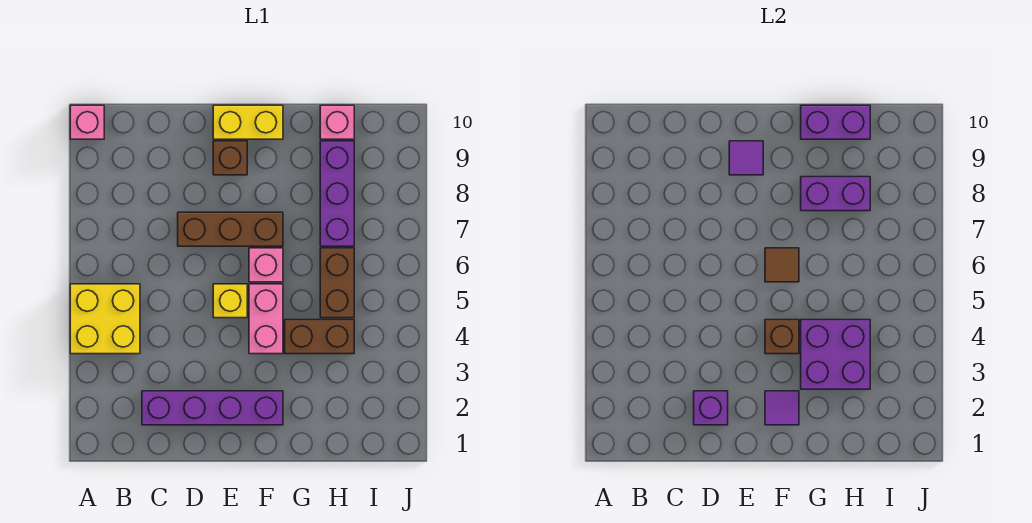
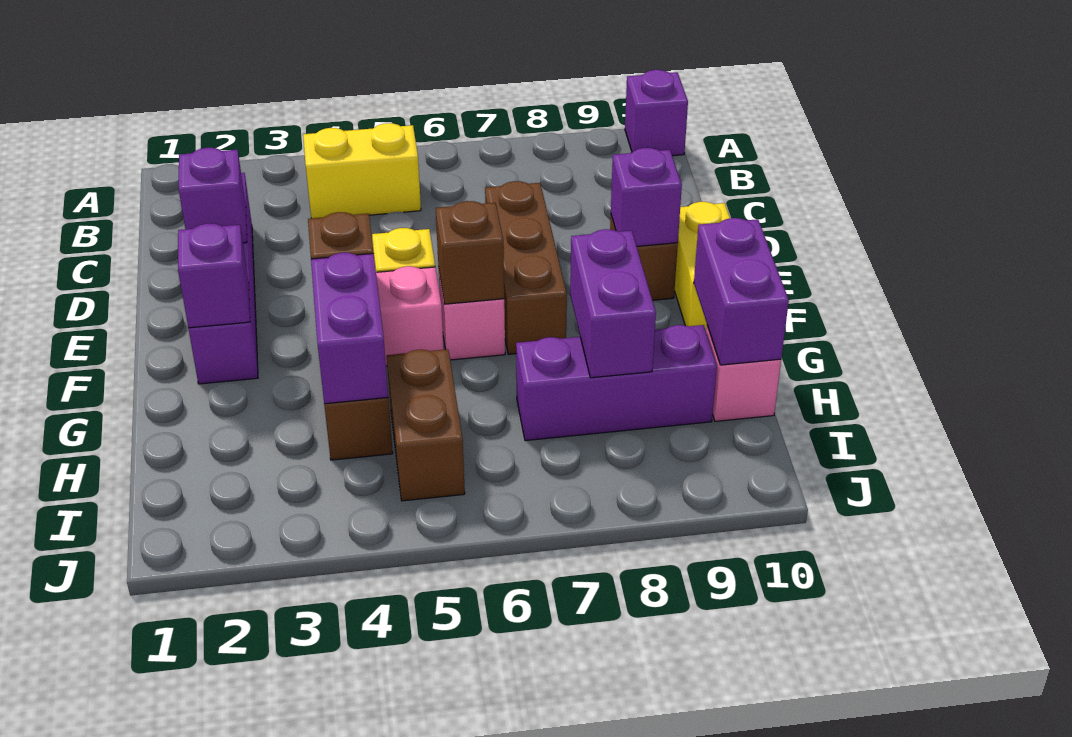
yellow 2x2 brick [70,284,140,354] -> yellow 1x2 brick [303,123,421,218]
pink 1x1 brick [70,105,104,139] -> purple 1x1 brick [625,70,688,156]
purple 1x1 tile [729,141,763,175] -> purple 1x1 brick [611,148,682,246]
purple 1x1 tile [765,391,799,425] -> purple 1x1 brick [178,224,250,328]
brown 1x1 tile [765,248,799,282] -> brown 1x1 brick [436,201,504,304]
purple 2x2 brick [801,320,870,389] -> purple 1x2 brick [311,253,388,404]
brown 1x2 brick [320,248,354,318] -> brown 1x2 brick turned to [387,349,465,501]

